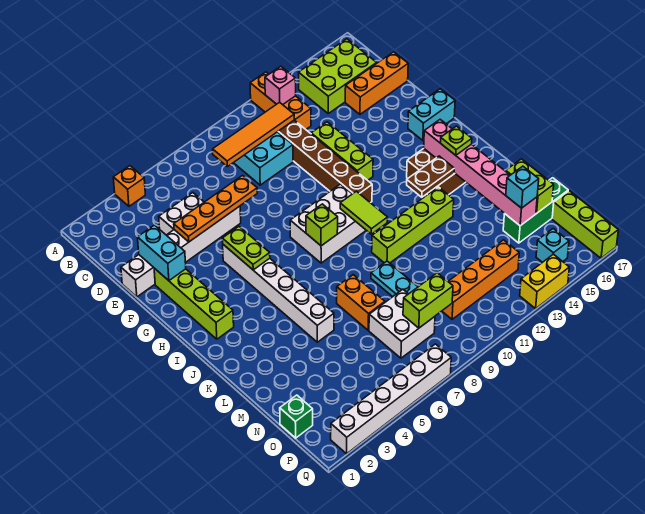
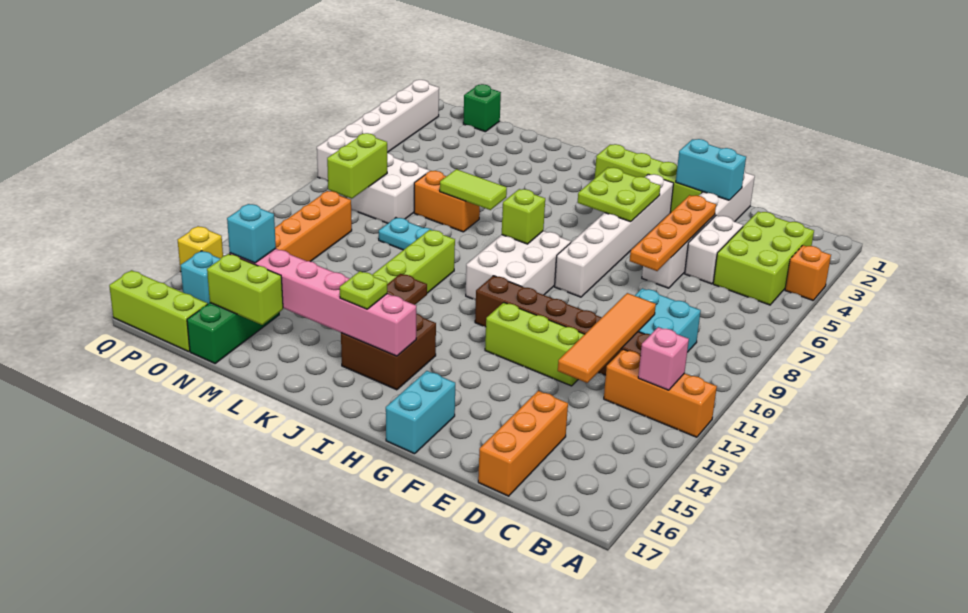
lime 2x3 brick [298,39,377,113] -> lime 2x3 brick moved to [713,212,814,305]
orange 1x4 tile [213,102,294,167] -> orange 1x4 tile moved to [558,293,656,383]
white 1x6 brick [223,245,334,342] -> white 1x6 brick turned to [555,174,674,297]
lime 1x2 plate [222,227,270,270] -> lime 2x2 plate [578,167,660,222]
lime 1x2 tile [340,191,388,234] -> lime 1x2 tile moved to [440,169,507,210]
yellow 1x2 brick [520,254,569,309] -> yellow 1x1 brick [178,226,223,271]

